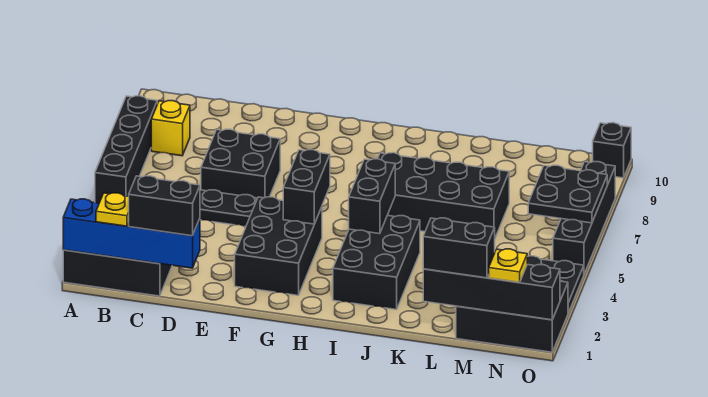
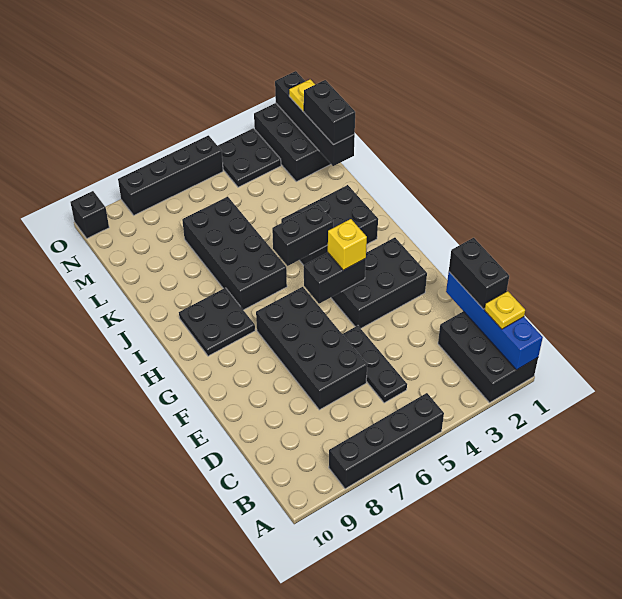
yellow 1x1 brick [151,101,190,156] -> yellow 1x1 brick moved to [328,219,367,270]
black 2x2 brick [201,129,280,198] -> black 2x4 brick [256,287,367,410]
black 2x2 plate [528,165,607,223] -> black 2x2 plate moved to [179,288,255,356]

